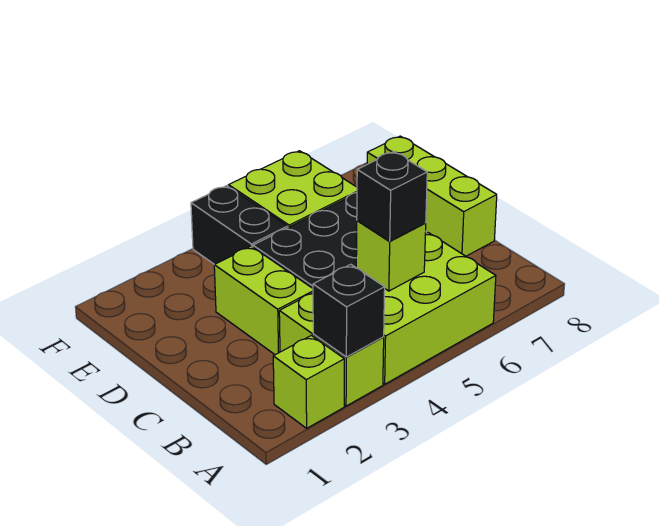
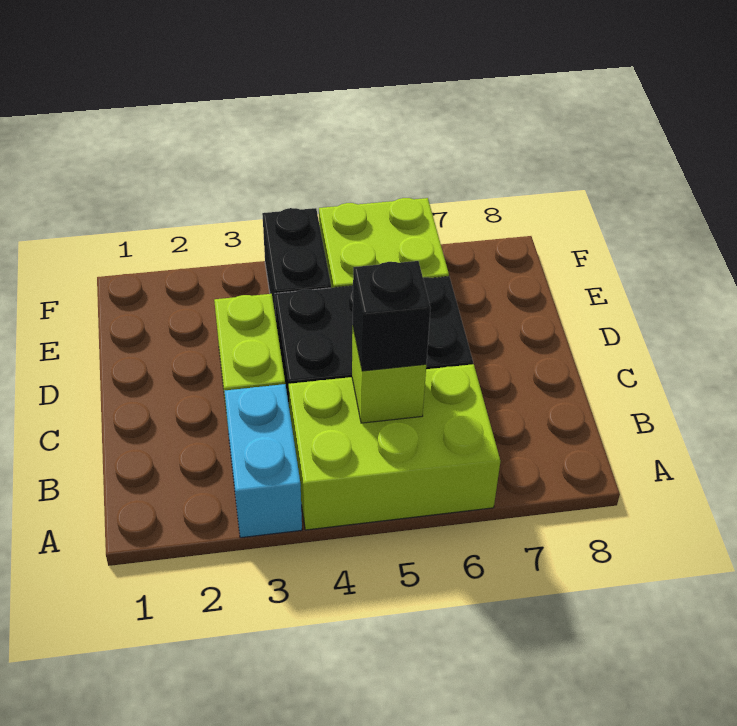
lime 1x1 brick [273,335,344,428] -> none
lime 1x2 brick [279,293,384,406] -> cyan 1x2 brick [225,384,302,538]
black 1x1 brick [313,264,385,357] -> none
lime 1x3 brick [367,136,497,256] -> none

